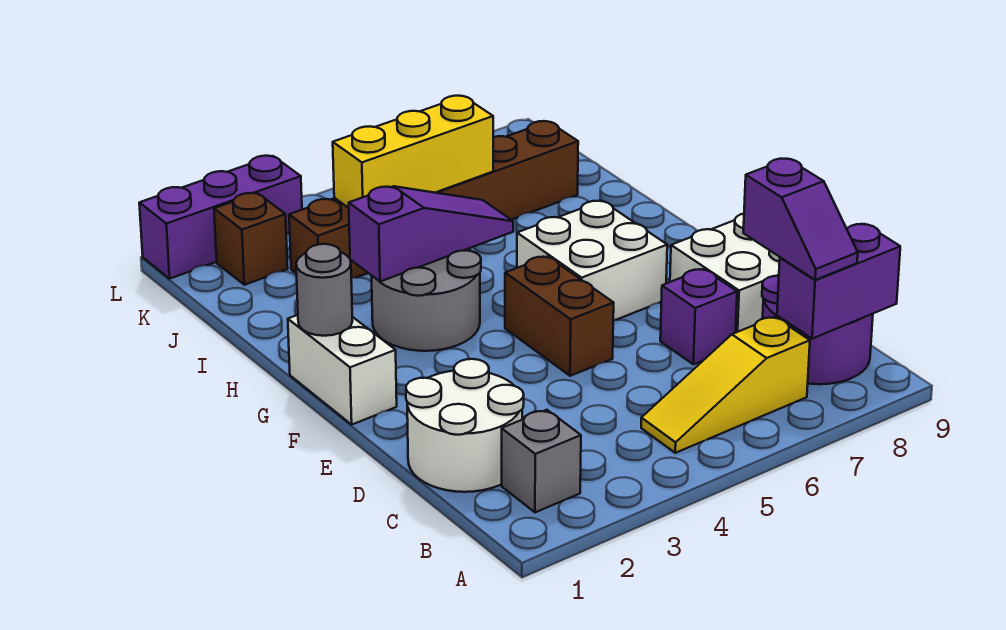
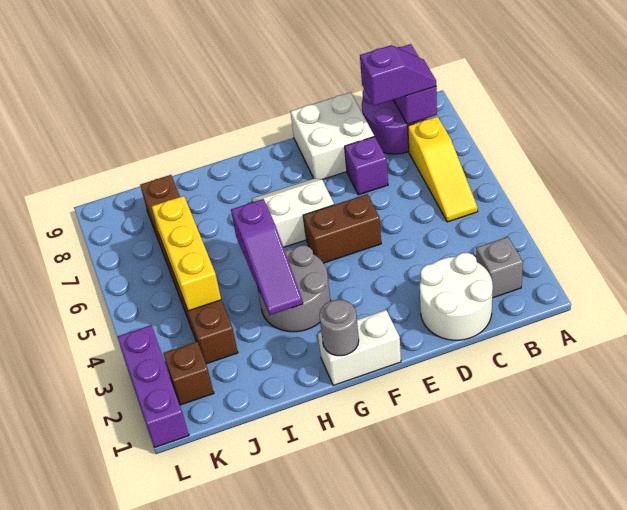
white 2x2 brick [517,201,667,320] -> white 2x2 slope [252,179,334,247]
purple 1x3 slope [349,186,513,282] -> purple 1x3 slope turned to [231,199,303,315]

